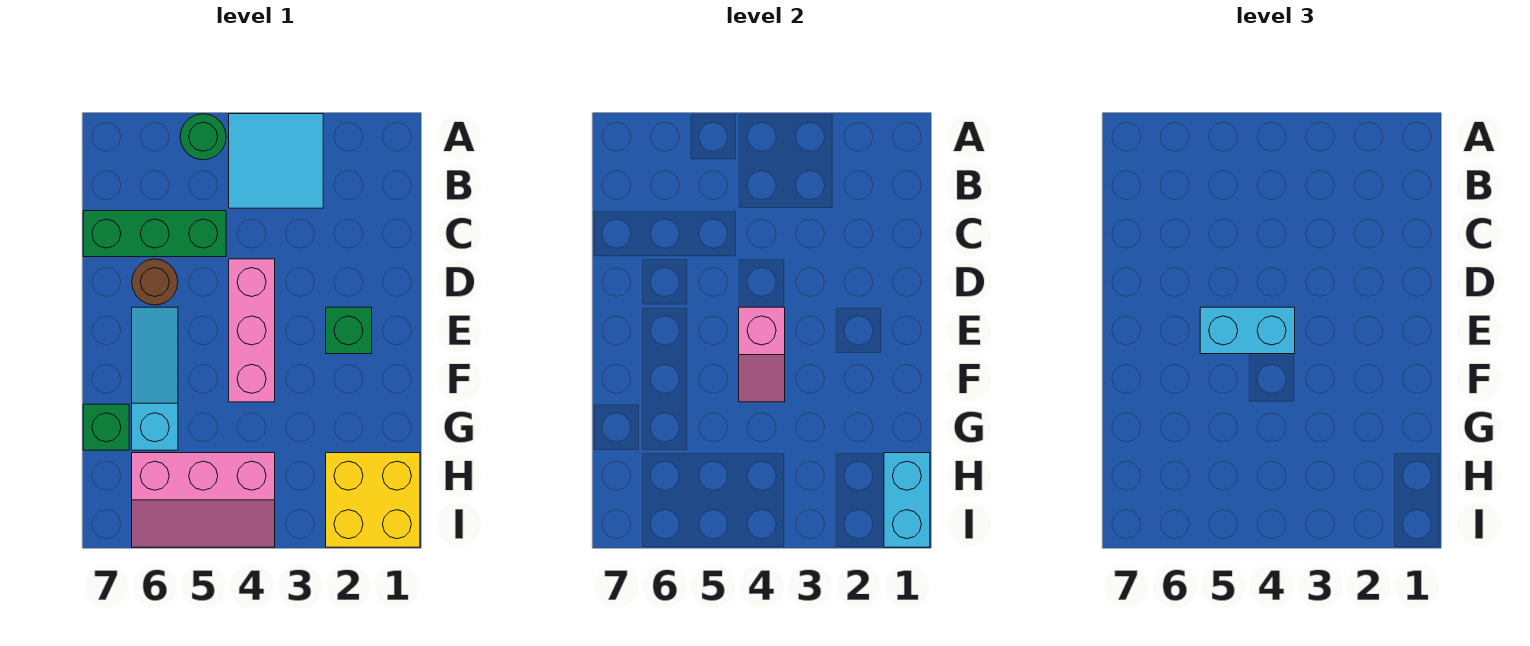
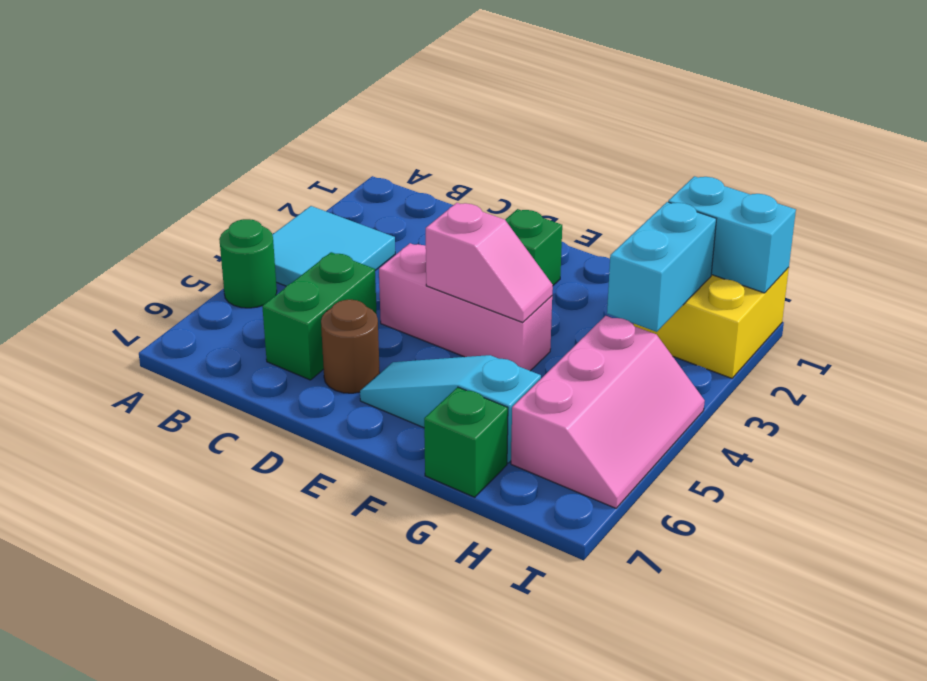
green 1x3 brick [83,211,226,257] -> green 1x2 brick [262,252,377,380]
cyan 1x2 brick [1200,307,1295,354] -> cyan 1x2 brick moved to [607,202,716,332]

